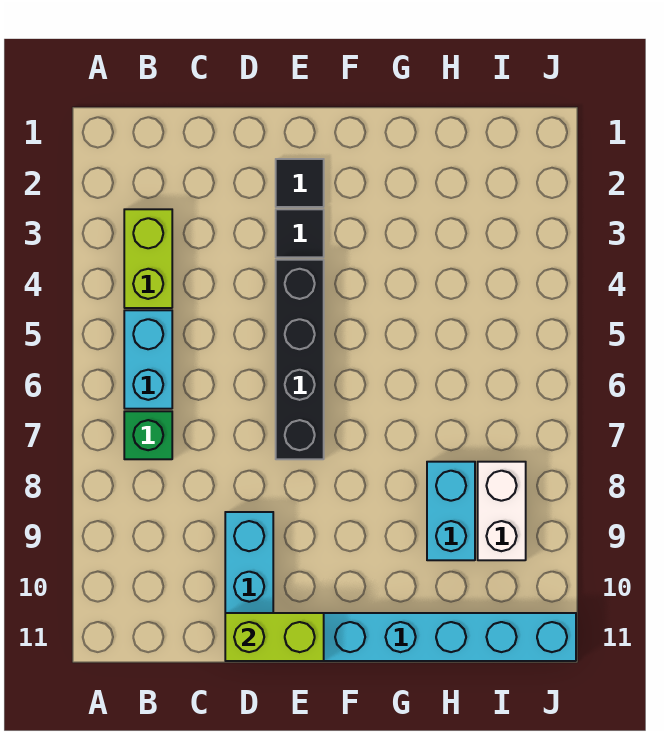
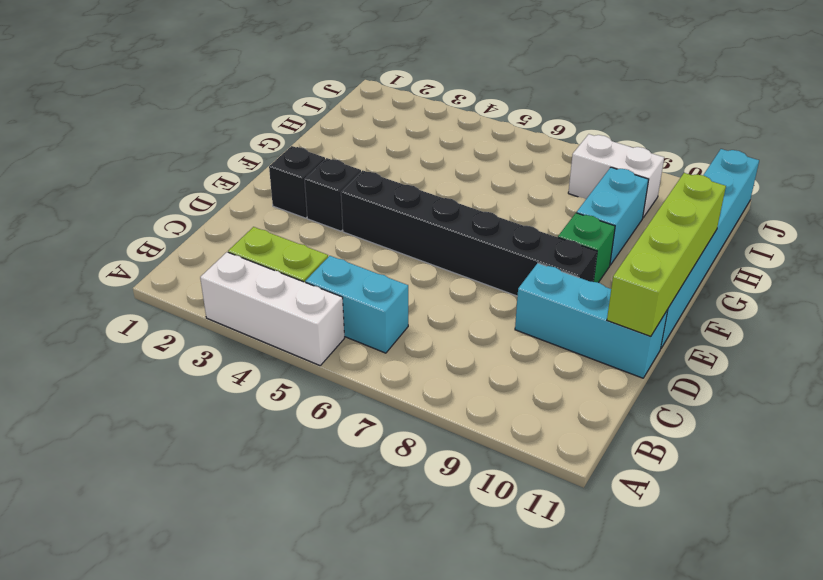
none -> white 1x3 brick [200,252,345,365]
green 1x1 brick [124,411,172,459] -> green 1x1 brick moved to [558,213,615,283]
lime 1x2 brick [225,613,324,661] -> lime 1x4 brick [607,173,726,336]
black 1x1 tile [276,159,324,207] -> black 1x1 brick [269,146,325,218]
black 1x1 tile [276,209,324,257] -> black 1x1 brick [305,158,361,231]
black 1x4 brick [276,260,324,459] -> black 1x6 brick [341,170,597,296]
cyan 1x2 brick [427,462,475,560] -> cyan 1x2 brick turned to [577,167,649,265]

